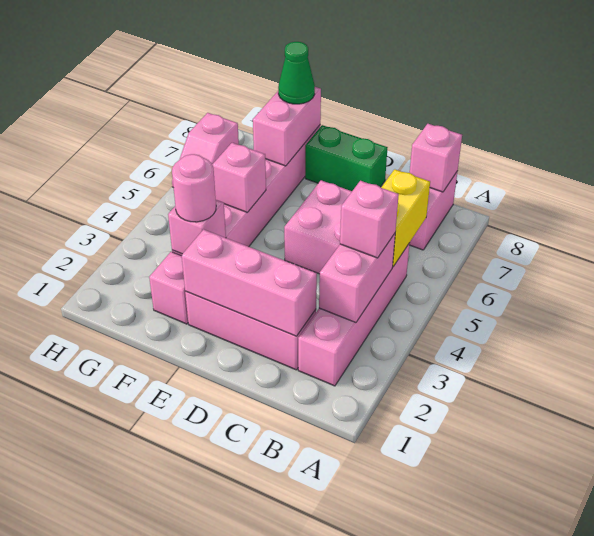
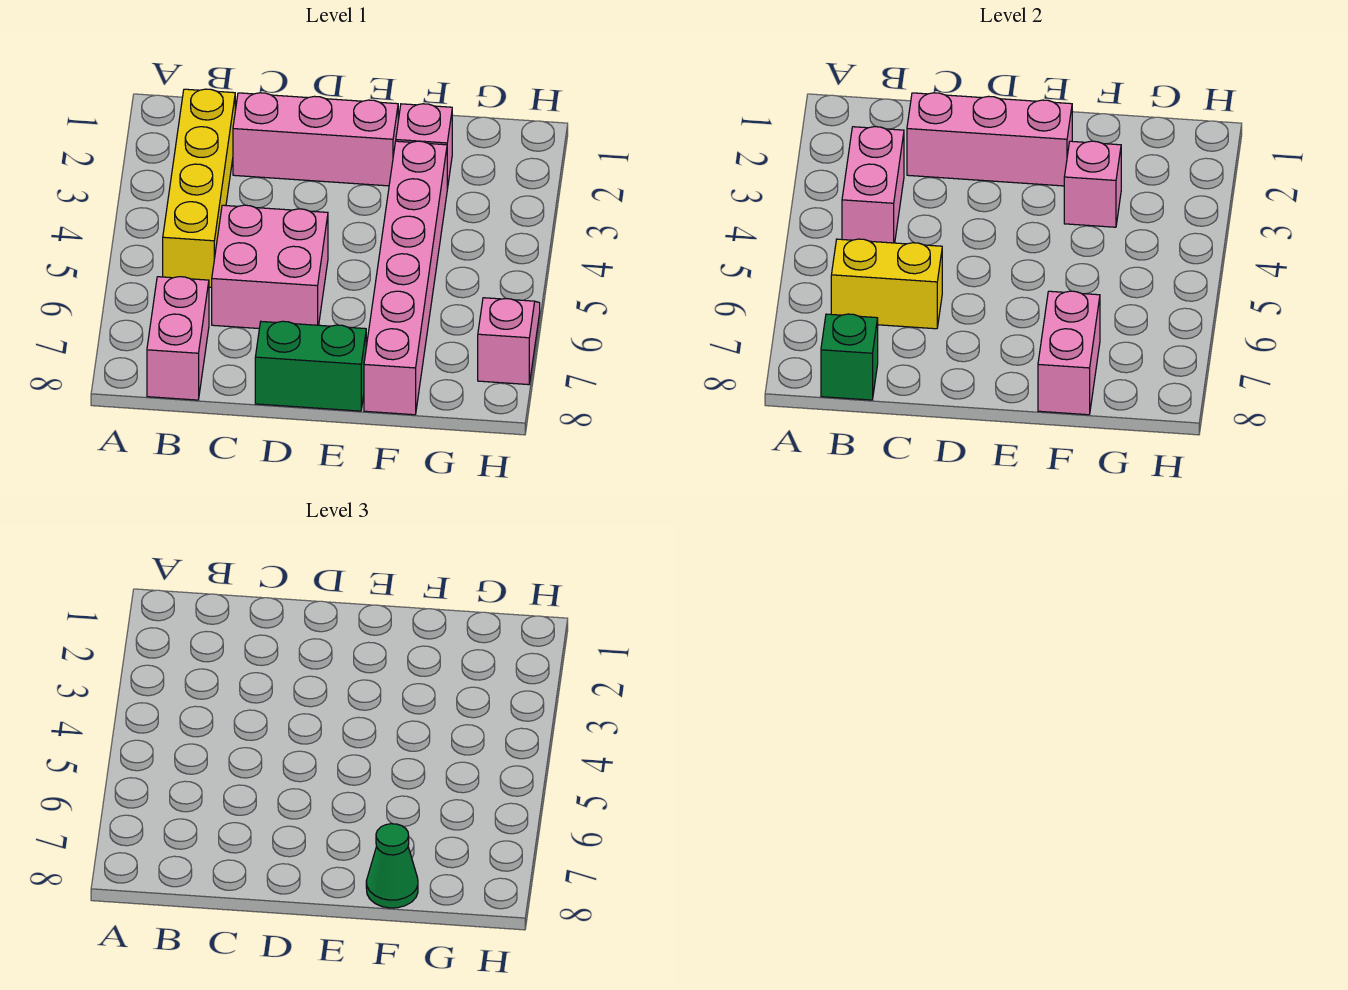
pink 1x4 brick [298,243,410,386] -> yellow 1x4 brick [163,89,235,287]
pink 1x1 brick [340,181,399,258] -> none
yellow 1x2 brick [381,169,430,267] -> yellow 1x2 brick turned to [831,239,942,329]
pink 1x1 brick [410,124,462,192] -> green 1x1 brick [821,314,878,400]
pink 1x1 round brick [172,154,216,222] -> none
pink 1x1 brick [212,143,266,212] -> none

